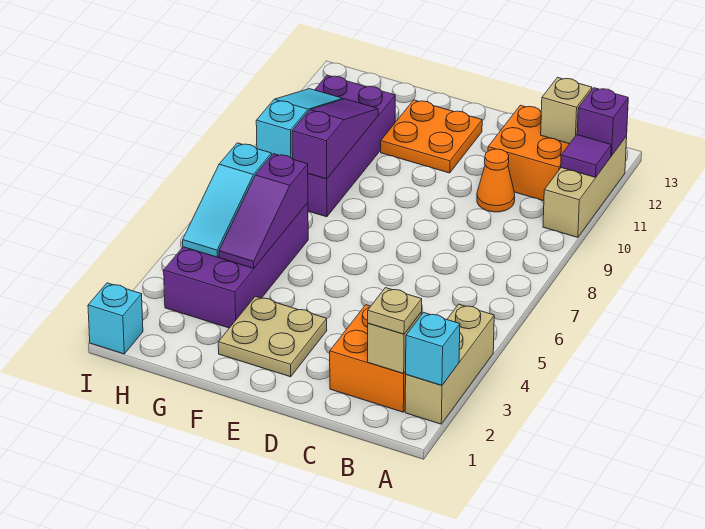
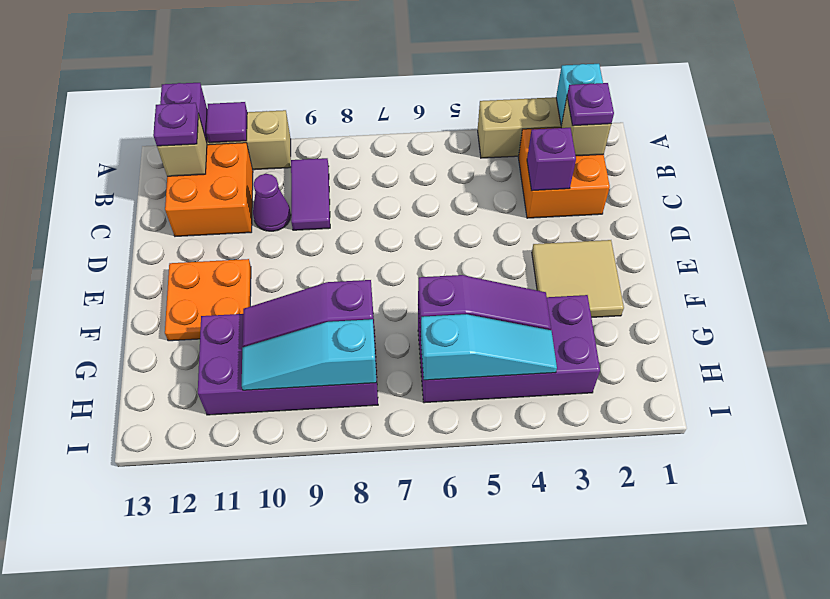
tan 1x1 plate [368,288,422,334] -> purple 1x1 plate [567,83,614,126]
none -> purple 1x2 tile [291,158,330,230]
none -> purple 1x1 plate [153,103,199,146]
none -> purple 1x1 brick [527,128,576,191]
orange 1x1 cone [477,149,515,212] -> purple 1x1 cone [253,174,291,231]
tan 2x2 plate [218,296,327,377] -> tan 2x2 tile [532,240,624,317]
cyan 1x1 brick [88,283,143,354] -> none

